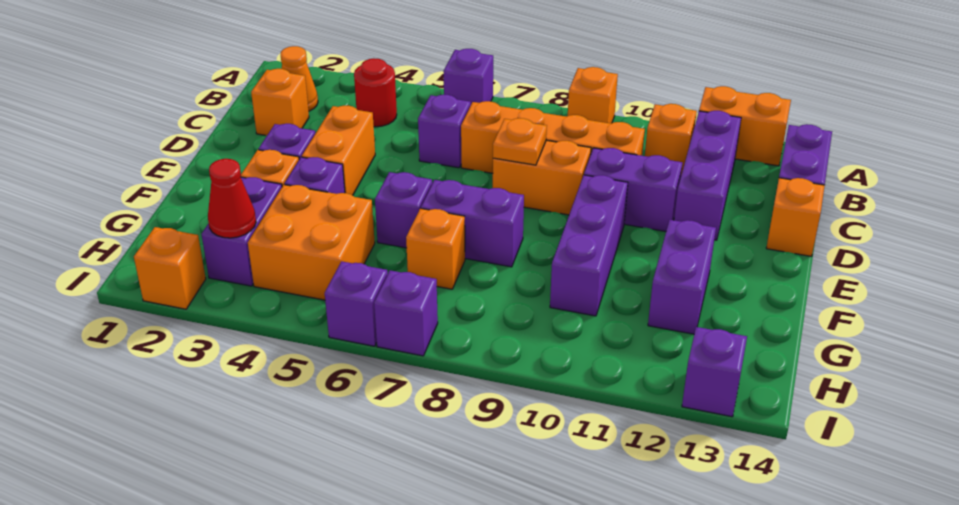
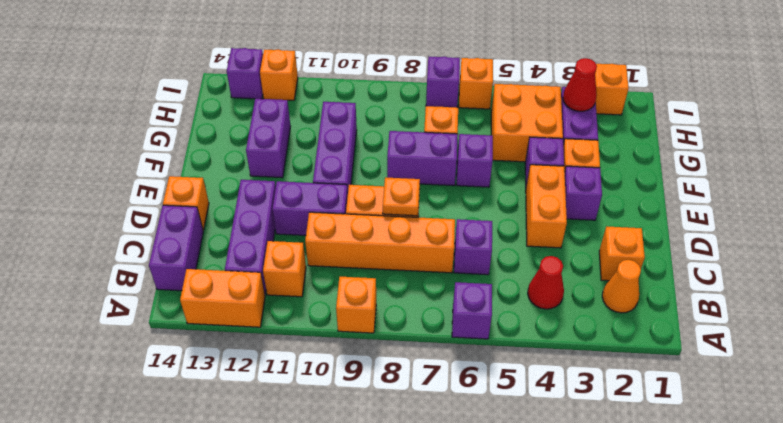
red 1x1 round brick [354,58,397,127] -> red 1x1 cone [528,256,564,309]
purple 1x1 brick [325,261,388,346] -> orange 1x1 brick [459,58,493,109]
none -> orange 1x1 brick [260,49,298,100]

